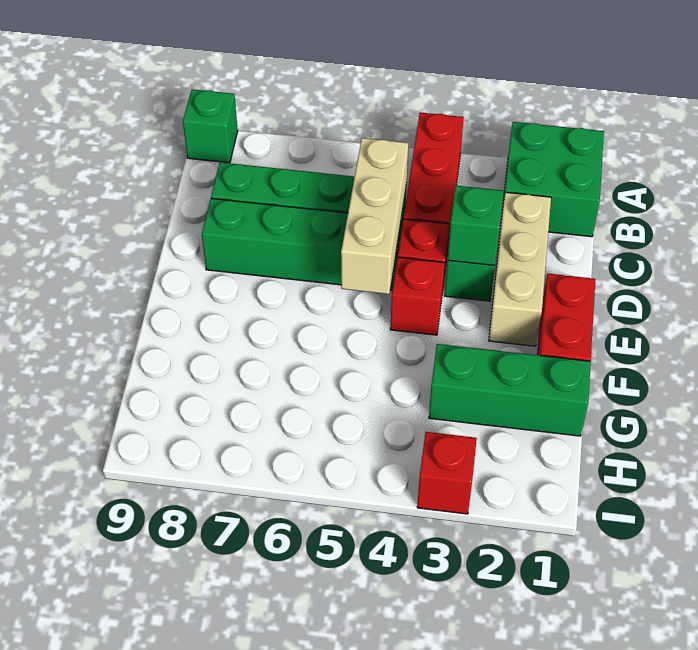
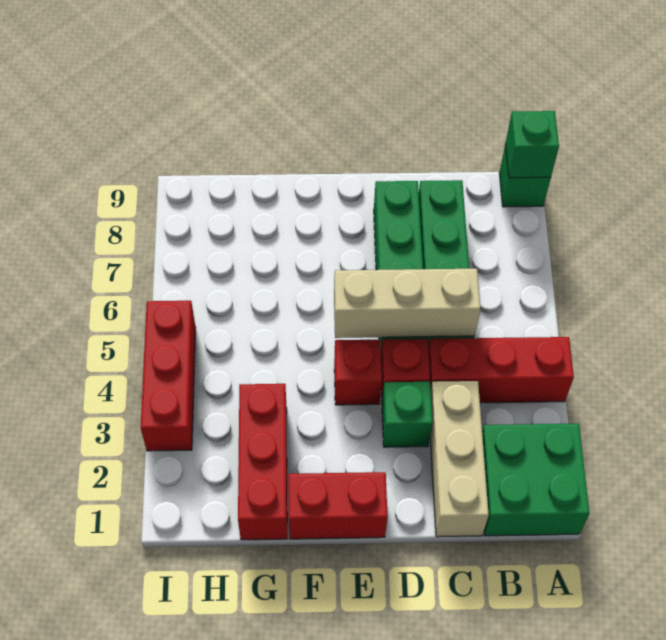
tan 1x3 brick [489,192,551,346] -> tan 1x3 brick turned to [430,381,489,537]
green 1x1 brick [448,186,504,265] -> green 1x1 brick moved to [505,111,559,178]
green 1x3 brick [429,344,591,436] -> red 1x3 brick [238,384,287,540]
red 1x1 brick [417,432,477,514] -> red 1x3 brick [141,301,196,451]

